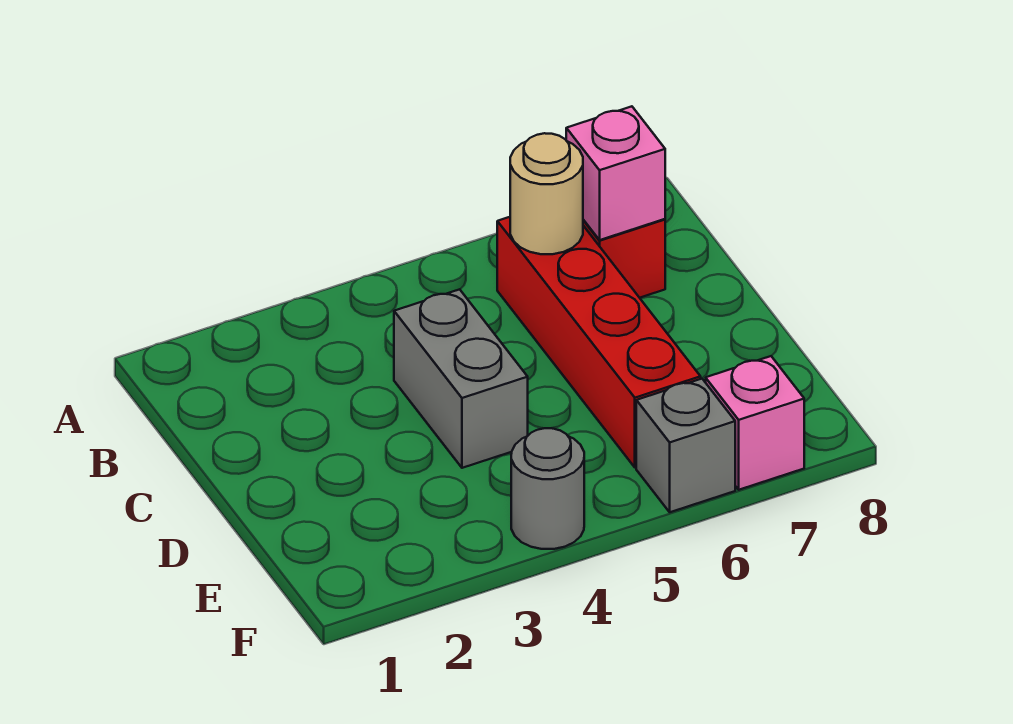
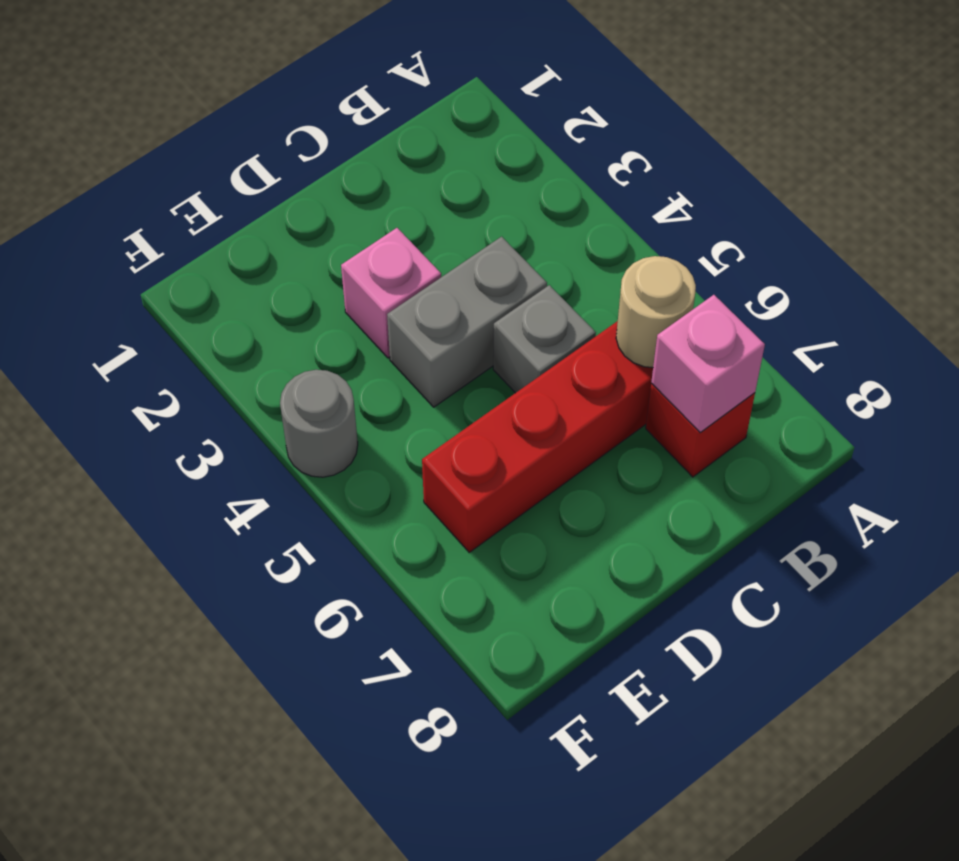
grey 1x1 brick [636,379,735,512] -> grey 1x1 brick moved to [493,285,596,393]
pink 1x1 brick [706,356,804,490] -> pink 1x1 brick moved to [341,228,441,358]

